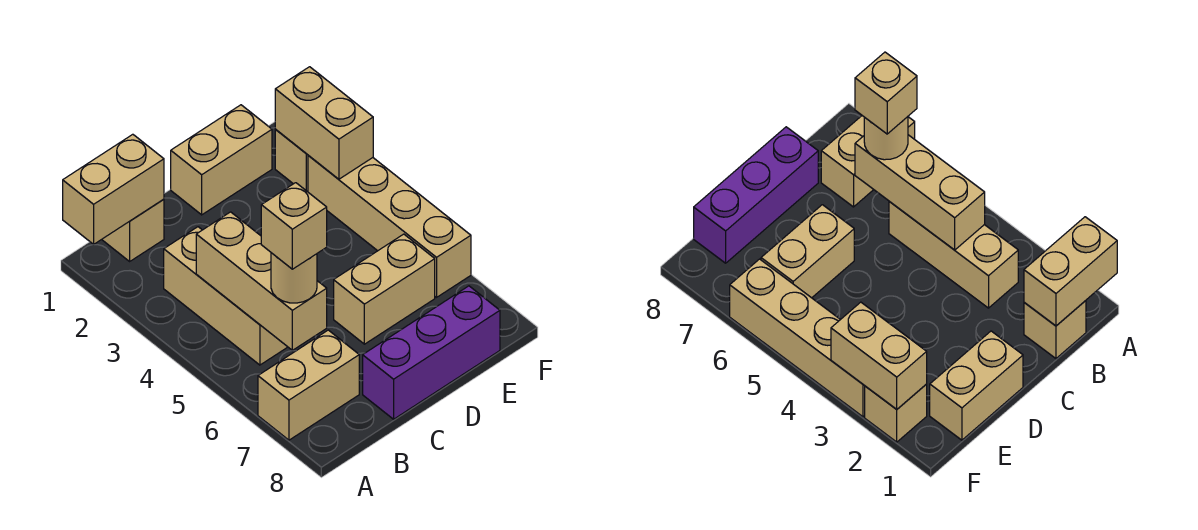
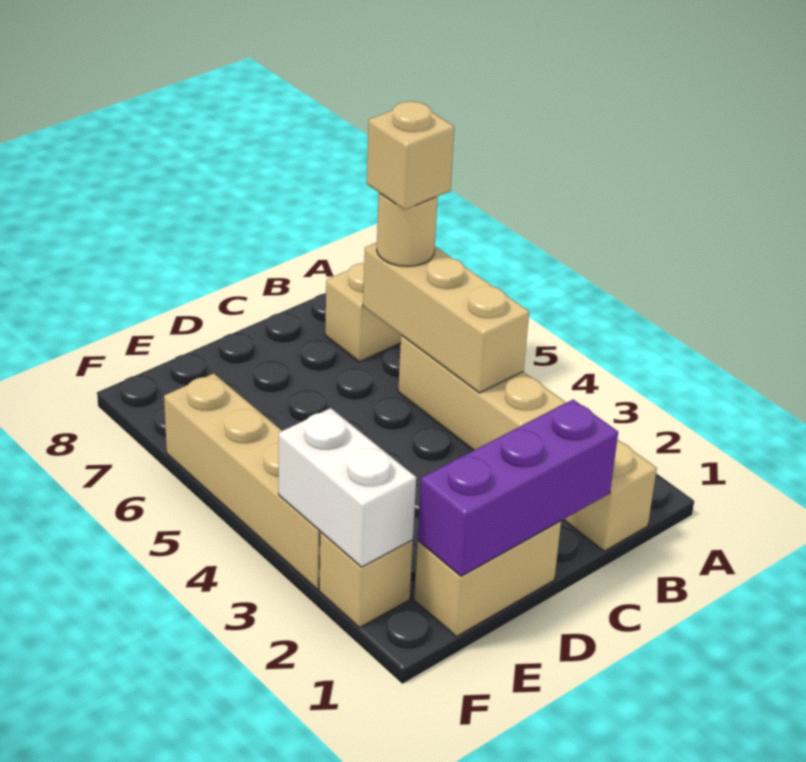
tan 1x2 brick [63,134,164,245] -> none
purple 1x3 brick [363,286,500,419] -> purple 1x3 brick moved to [418,399,618,576]
tan 1x2 brick [334,234,435,344] -> none
tan 1x2 brick [275,67,373,179] -> white 1x2 brick [279,408,416,567]

